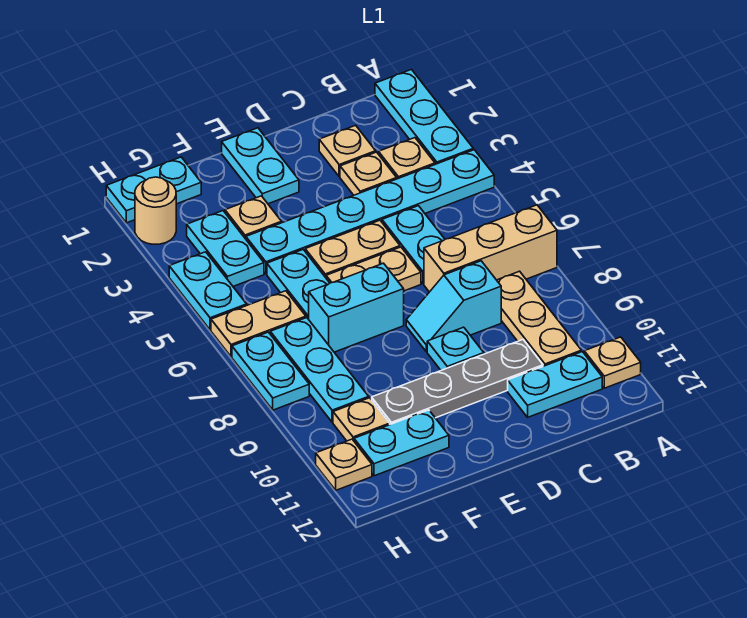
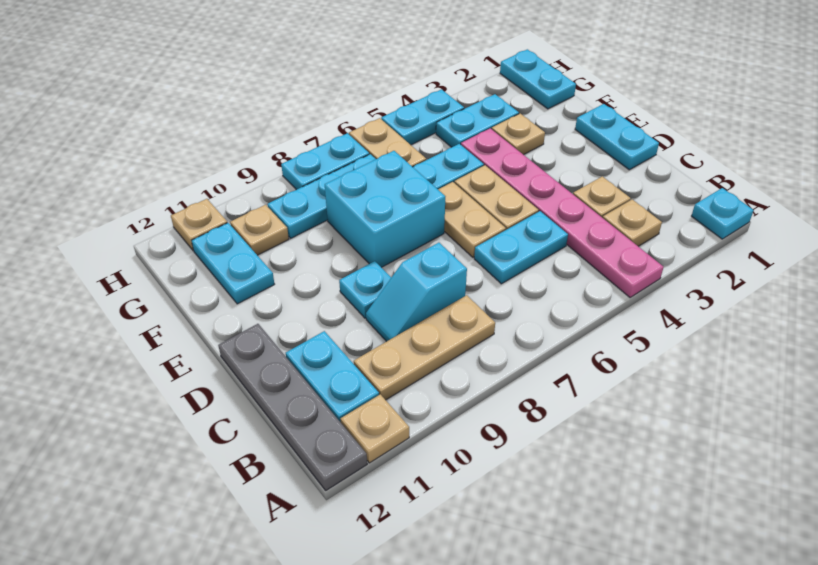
cyan 1x3 plate [375,70,473,164] -> cyan 1x1 plate [692,188,754,239]
cyan 1x6 plate [246,150,494,274] -> pink 1x6 plate [461,128,664,298]
tan 1x3 brick [424,205,557,292] -> none
tan 1x1 plate [319,125,376,177] -> none
cyan 1x2 slope [406,261,501,352] -> cyan 1x2 slope turned to [366,243,467,342]
grey 1x4 plate [372,340,543,425] -> grey 1x4 plate moved to [218,324,367,490]
cyan 1x2 plate [222,128,299,204] -> cyan 1x2 plate turned to [575,104,659,170]
cyan 1x2 brick [309,263,404,352] -> cyan 2x2 brick [325,151,445,267]
tan 1x1 round brick [135,177,176,244] -> none

